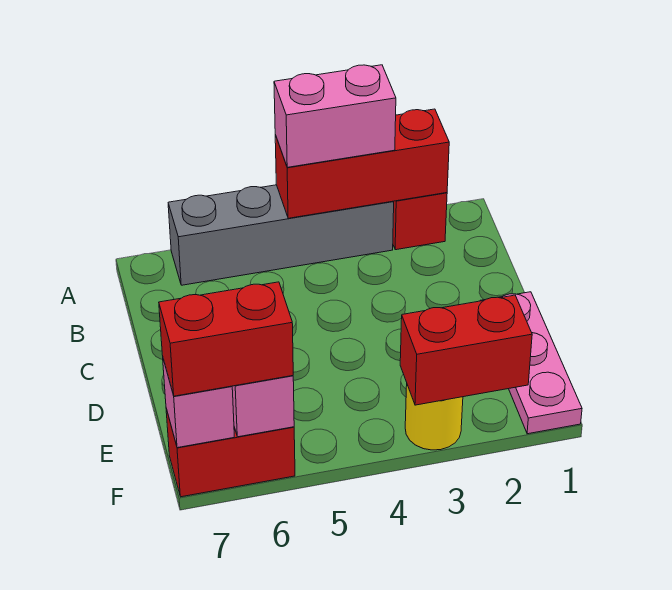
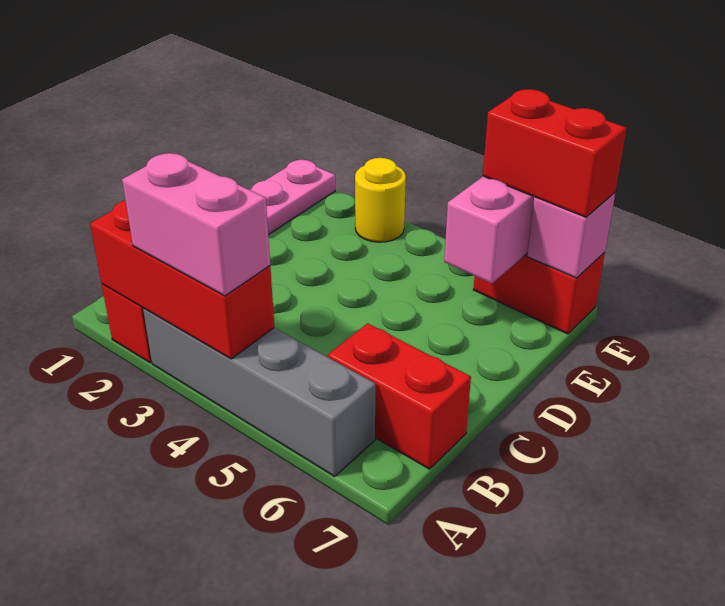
red 1x2 brick [400,295,532,405] -> red 1x2 brick moved to [328,323,471,469]

